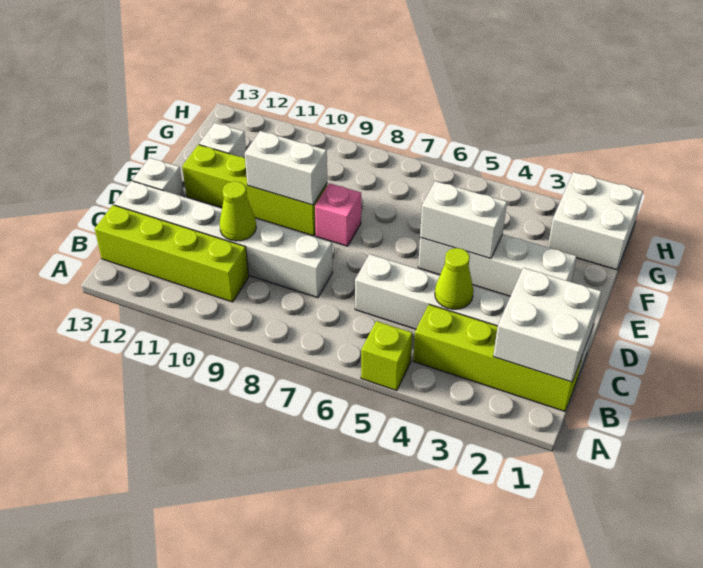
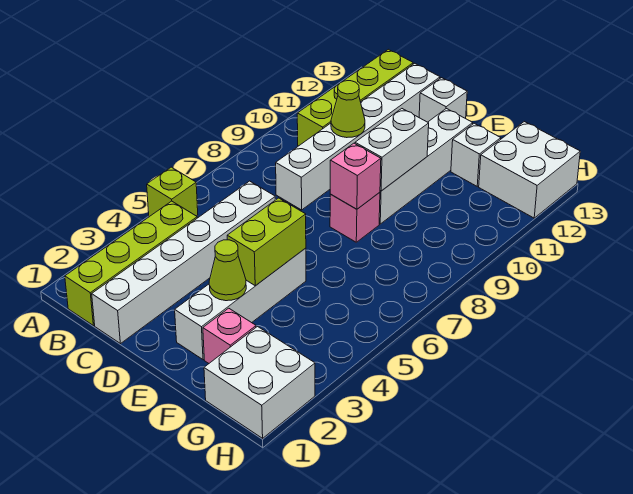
white 2x2 brick [493,268,602,382] -> white 2x2 brick moved to [479,122,580,218]
lime 1x1 cone [435,248,473,309] -> lime 1x1 cone moved to [209,240,246,301]
white 1x2 brick [420,181,507,259] -> lime 1x2 brick [227,198,306,285]
none -> pink 1x1 brick [330,143,381,209]
lime 1x4 brick [182,145,327,236] -> white 1x4 brick [379,109,473,224]
none -> pink 1x1 brick [203,308,256,363]

